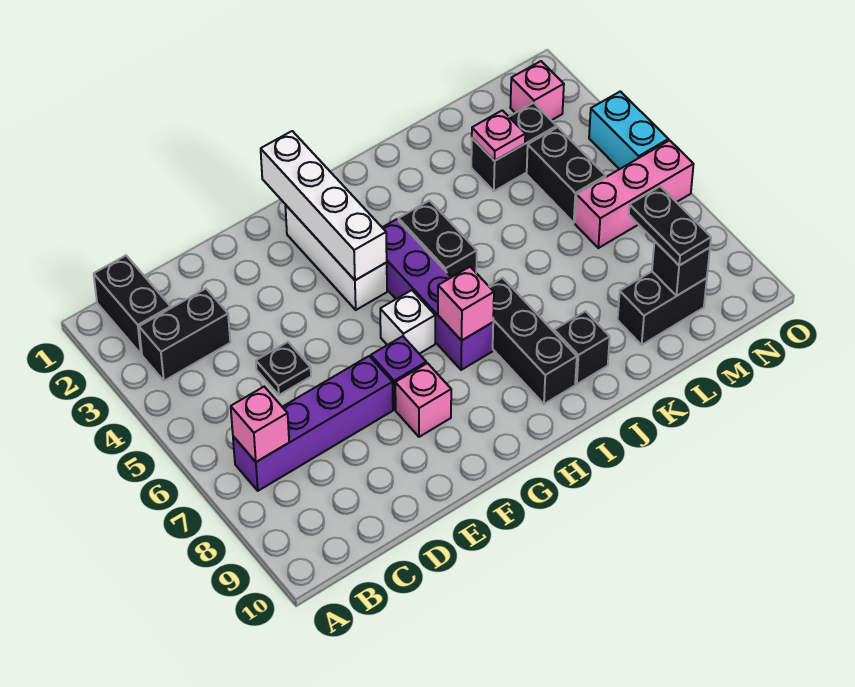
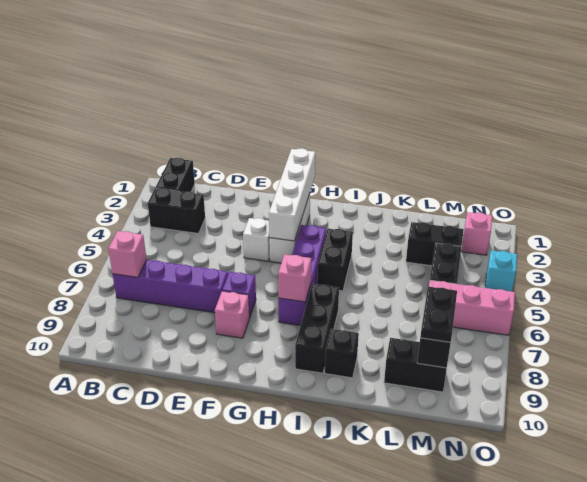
black 1x1 plate [256,342,311,395] -> none
white 1x1 brick [380,290,435,354] -> white 1x1 brick moved to [243,218,270,261]
pink 1x1 plate [472,110,525,161] -> none
cyan 1x2 brick [589,91,669,169] -> cyan 1x1 brick [485,251,517,292]

